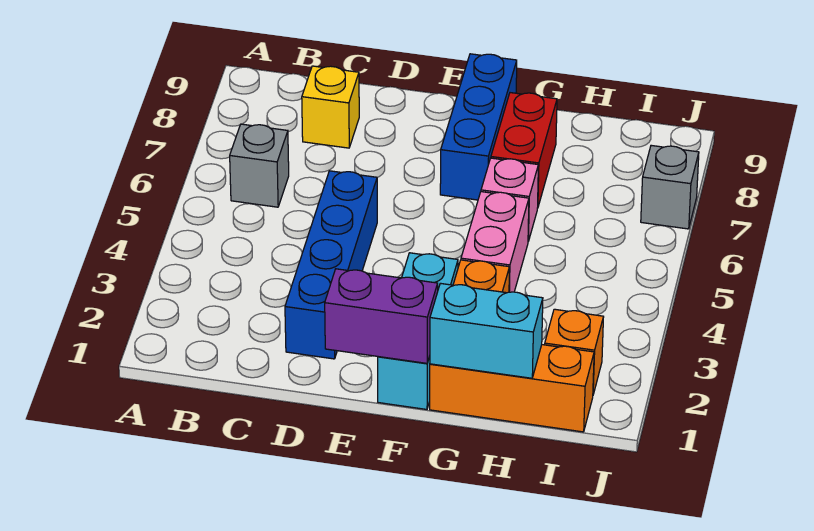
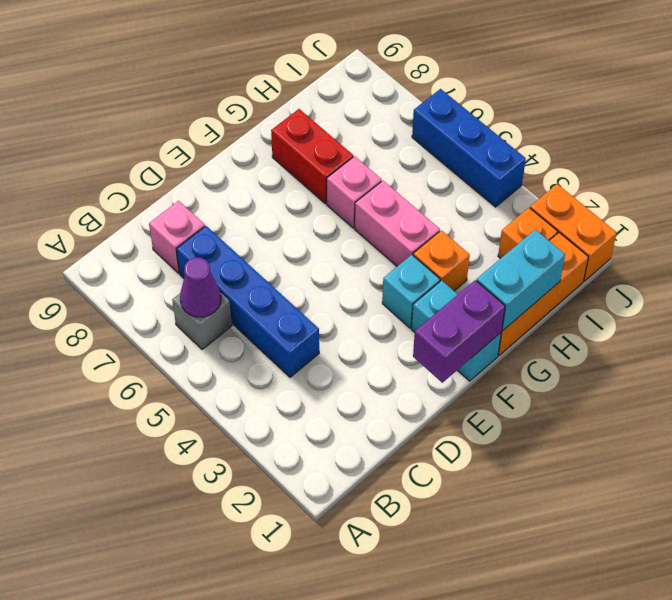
none -> purple 1x1 cone [180,258,221,317]
yellow 1x1 brick [302,66,359,148] -> pink 1x1 brick [149,201,205,273]
blue 1x4 brick [285,171,377,359] -> blue 1x4 brick moved to [176,226,319,377]
blue 1x3 brick [440,54,517,200] -> blue 1x3 brick moved to [412,89,526,207]
none -> orange 1x2 brick [530,184,617,281]
grey 1x1 brick [641,145,699,229] -> none

